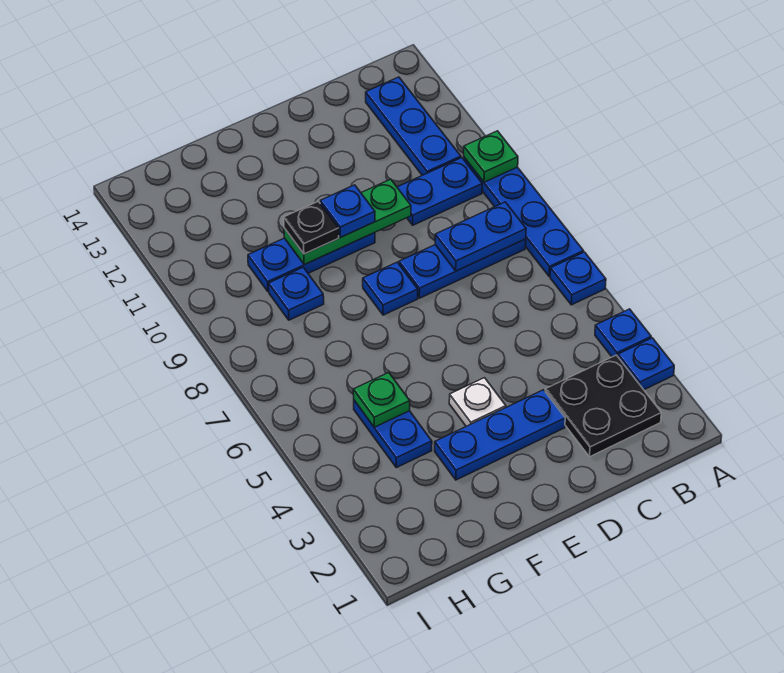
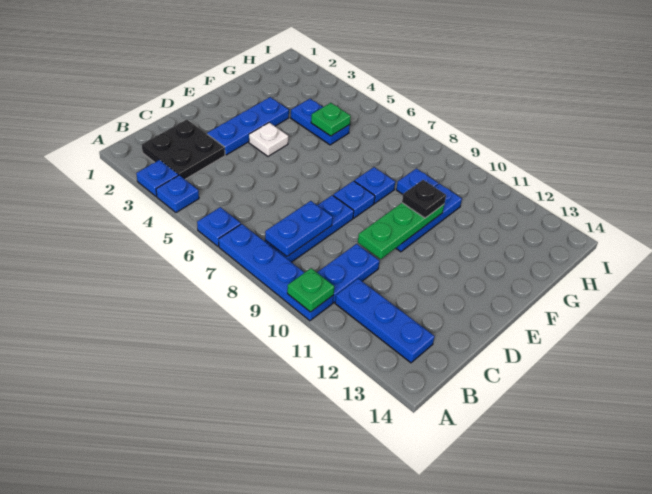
blue 1x1 plate [320,185,375,237] -> blue 1x1 plate moved to [354,167,395,203]

